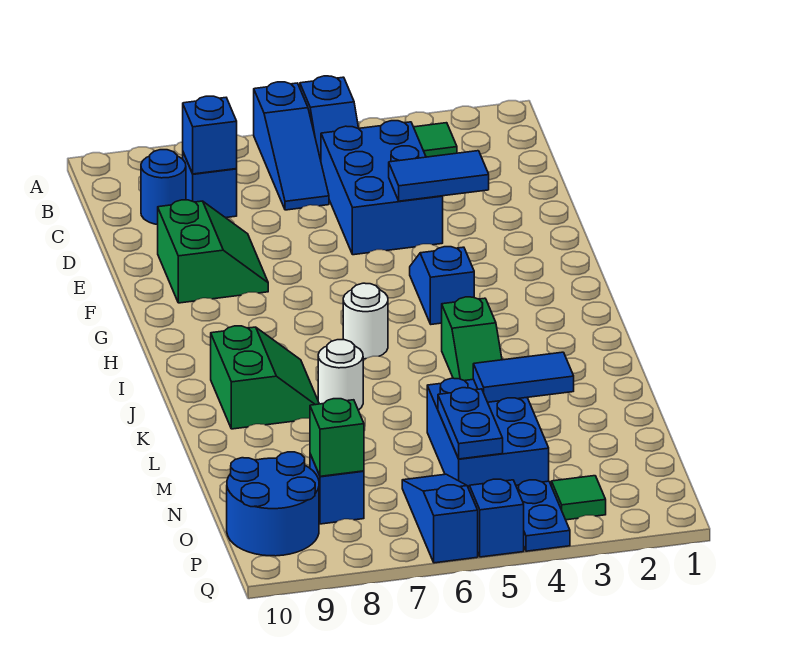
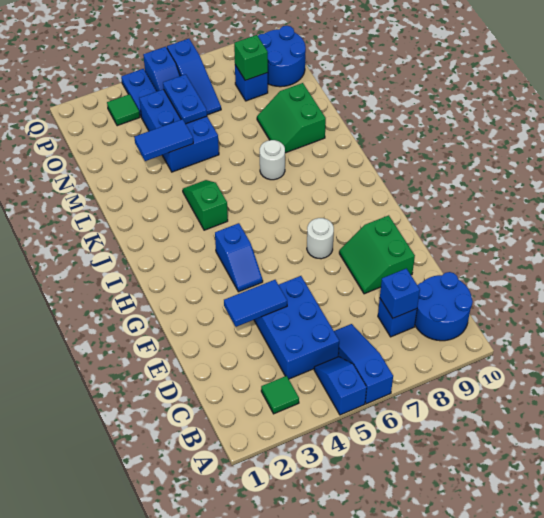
blue 1x1 round brick [141,150,186,225] -> blue 2x2 round brick [415,272,473,341]
white 1x1 round brick [343,283,388,359] -> white 1x1 round brick moved to [307,218,334,259]
green 2x2 slope [211,326,319,429] -> green 2x2 slope moved to [257,83,326,153]

